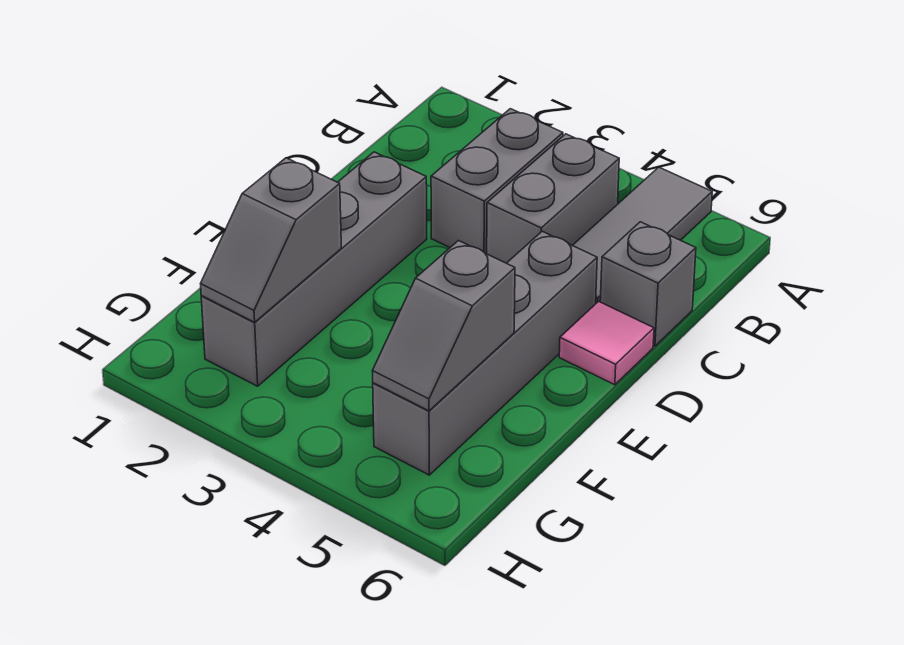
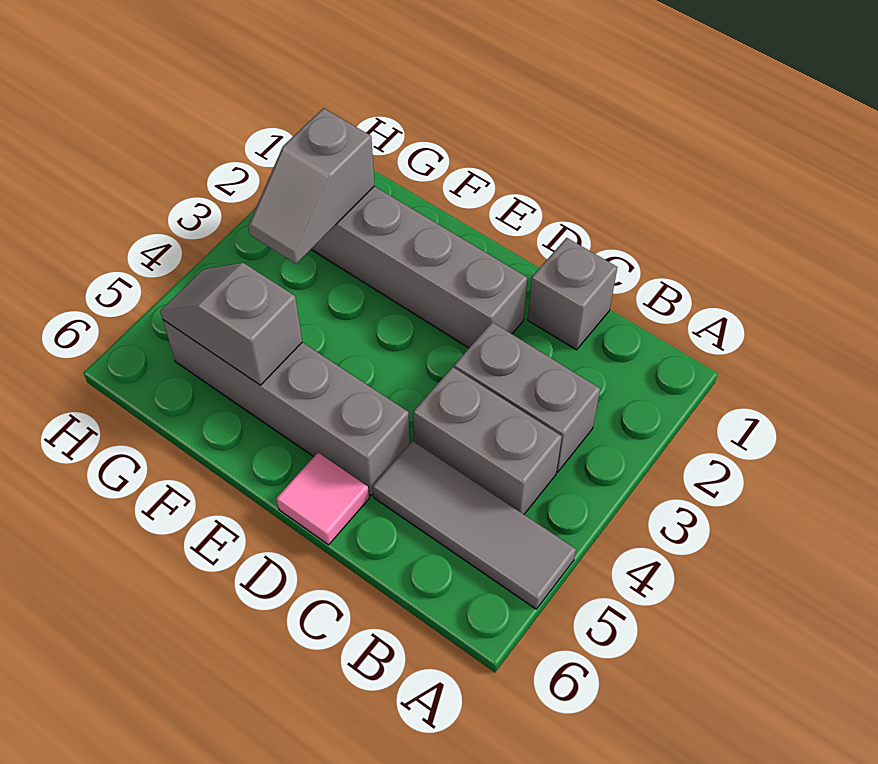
grey 1x1 brick [600,222,696,346] -> grey 1x1 brick moved to [528,238,617,350]
grey 1x2 slope [201,158,341,322] -> grey 1x2 slope turned to [248,108,374,264]

